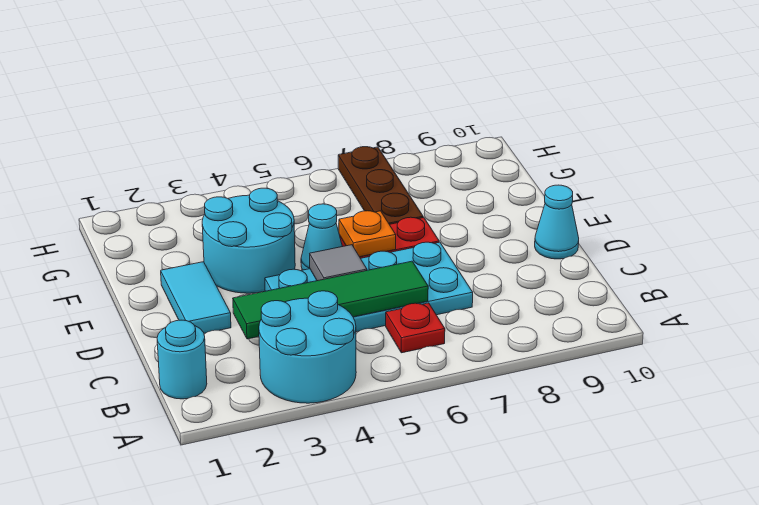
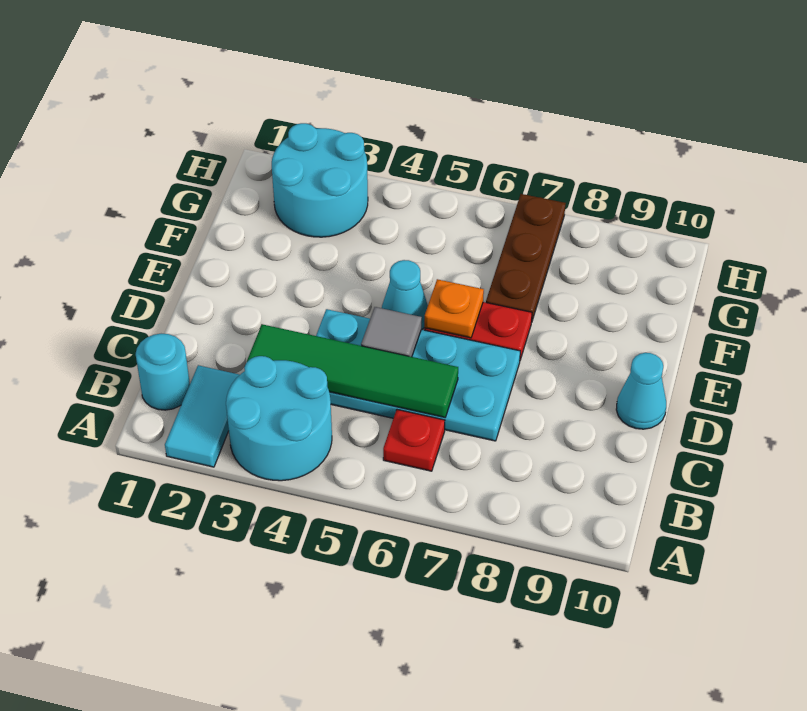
cyan 1x2 tile [161,262,231,333] -> cyan 1x2 tile moved to [165,365,240,467]
cyan 2x2 round brick [202,188,295,293] -> cyan 2x2 round brick moved to [272,123,368,237]

